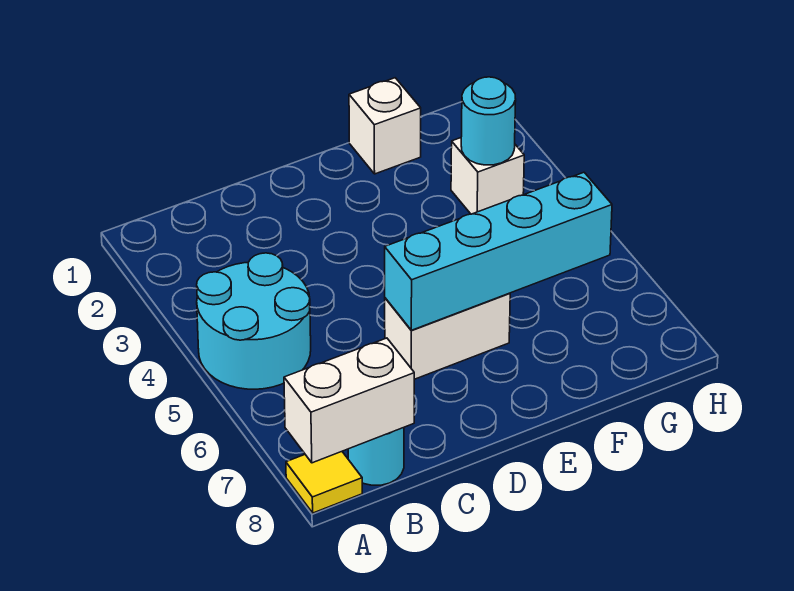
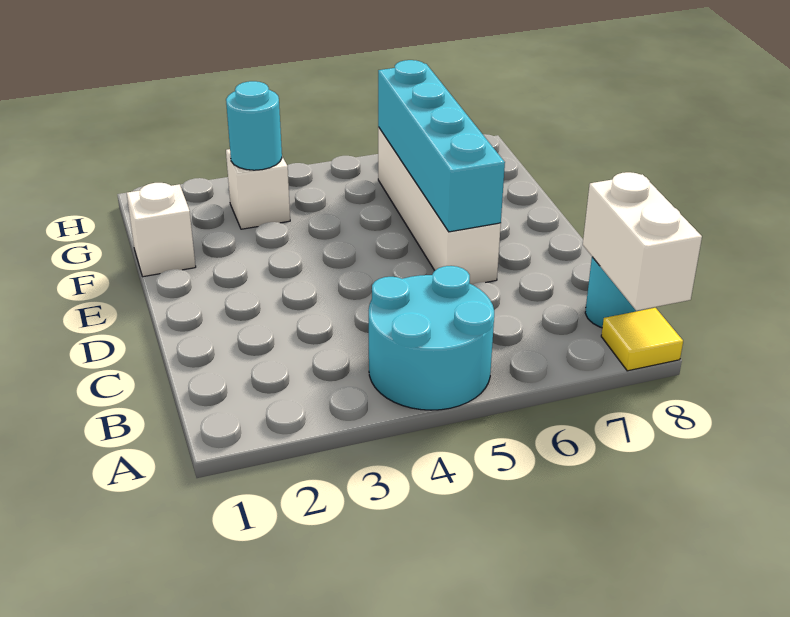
white 1x2 brick [385,293,510,379] -> white 1x4 brick [378,127,501,284]

